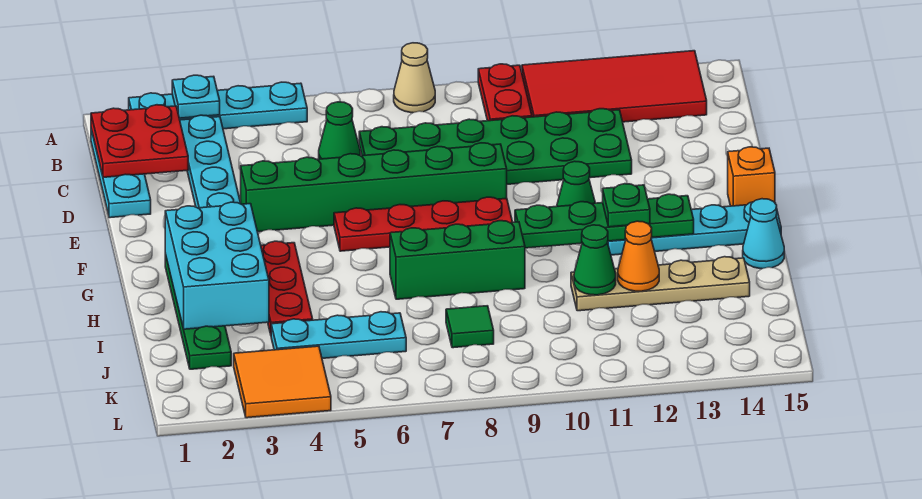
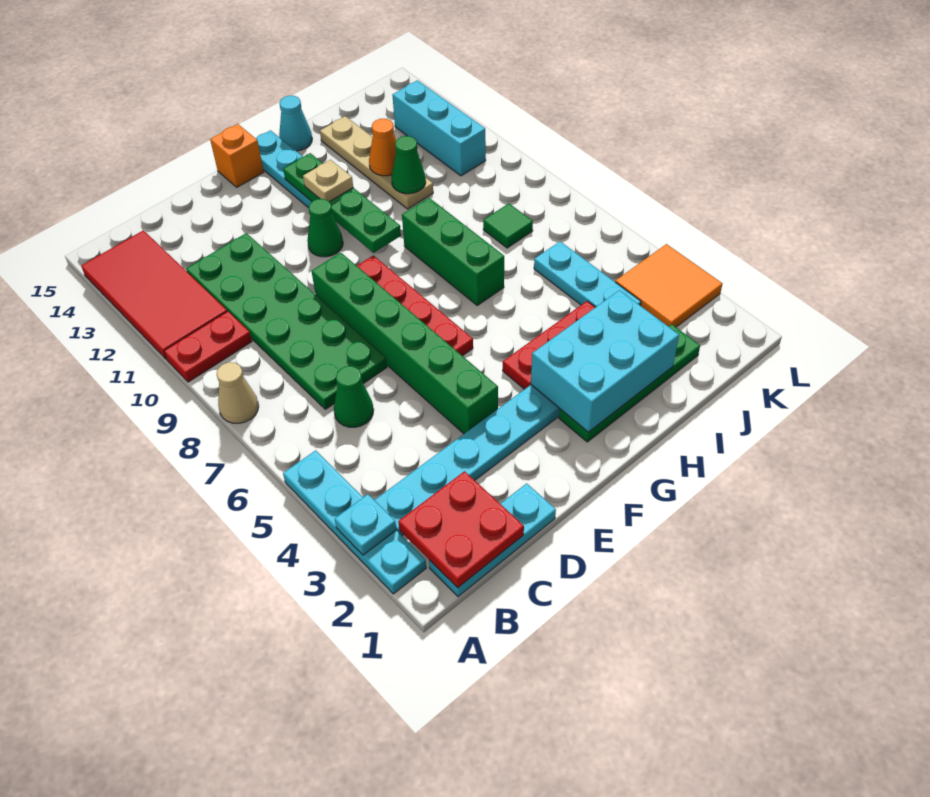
green 1x1 plate [603,184,650,227] -> tan 1x1 plate [303,160,353,202]
none -> cyan 1x3 brick [392,80,486,176]

